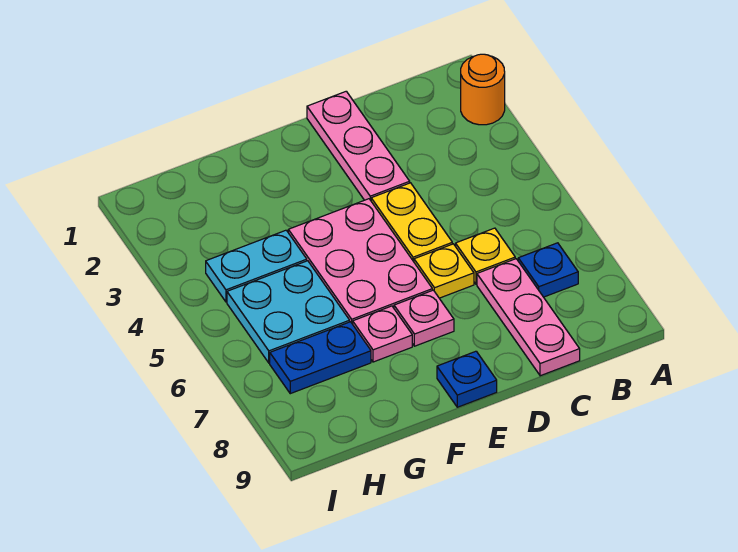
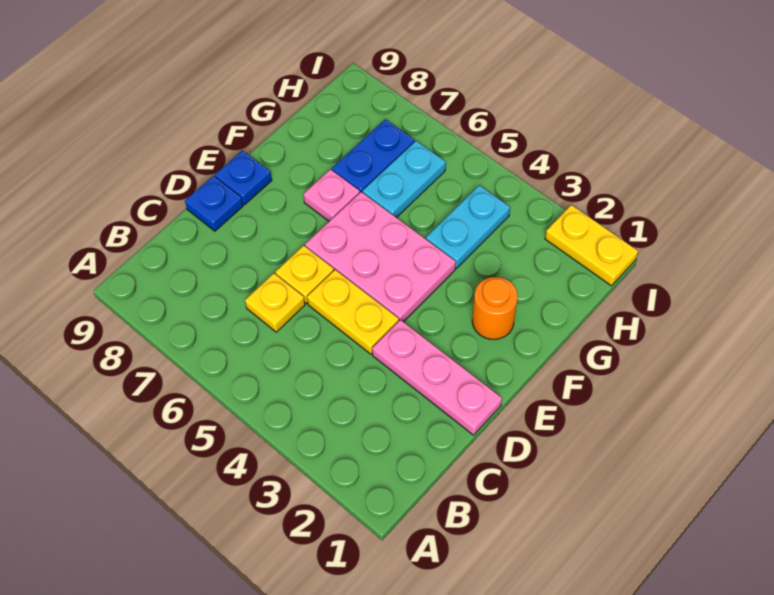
orange 1x1 round brick [461,54,505,125] -> orange 1x1 round brick moved to [472,277,518,339]
blue 1x1 plate [518,243,578,297] -> blue 1x1 plate moved to [185,176,243,231]
pink 1x3 plate [477,259,580,376] -> none
pink 1x1 plate [394,290,454,346] -> none
cyan 2x2 plate [227,261,350,363] -> cyan 1x2 plate [363,141,446,218]
none -> yellow 1x2 plate [545,205,638,286]

